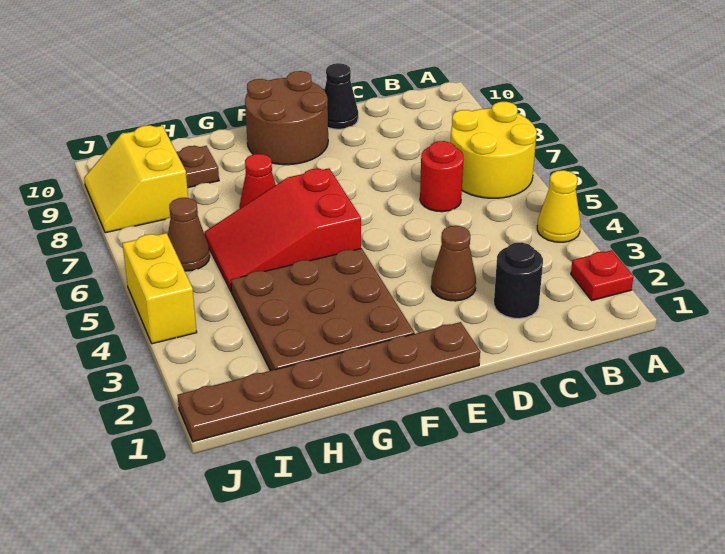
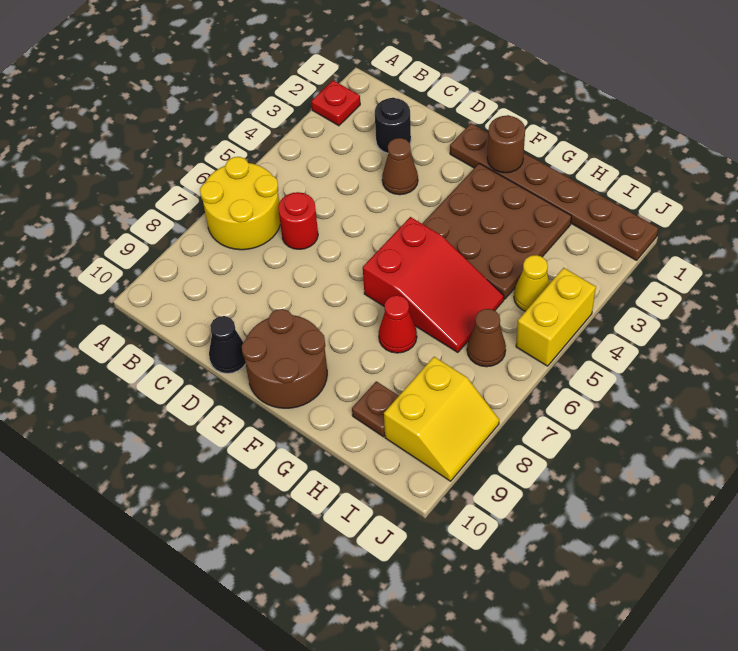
yellow 1x1 cone [537,170,581,242] -> yellow 1x1 cone moved to [514,255,550,311]
none -> brown 1x1 round brick [487,115,525,173]

